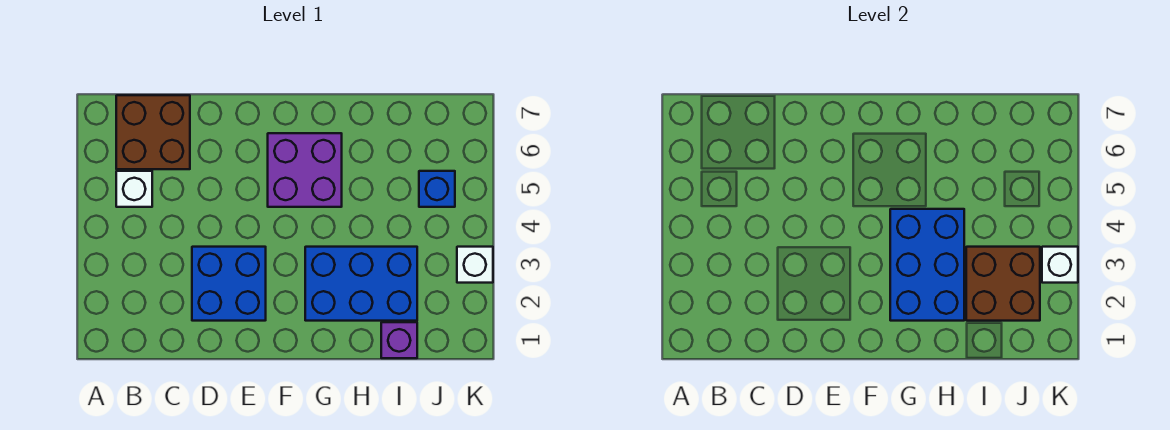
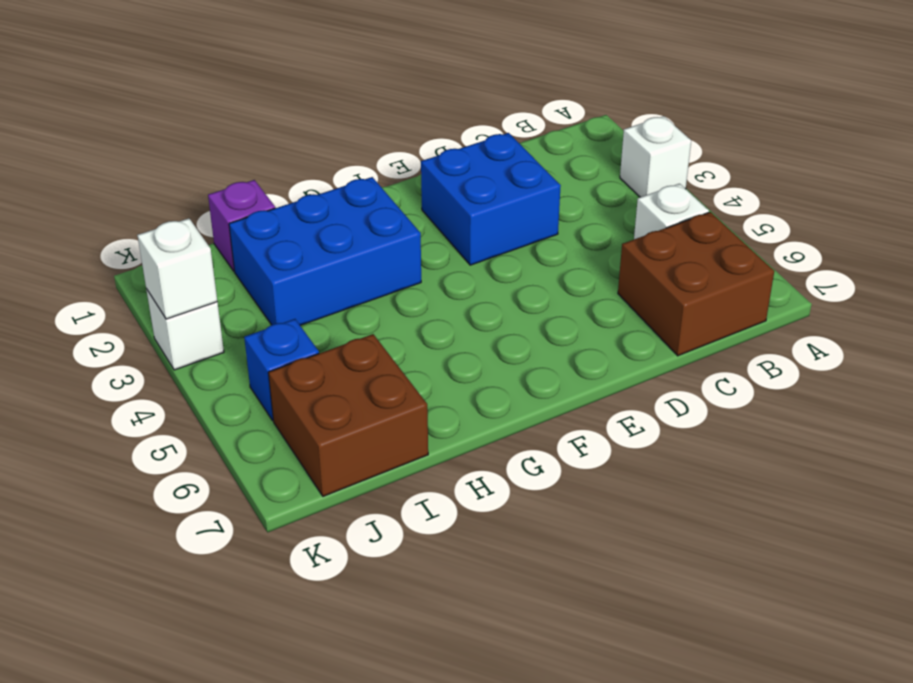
none -> white 1x1 brick [620,116,691,197]
purple 2x2 brick [268,133,342,207] -> none
blue 2x3 brick [890,209,964,321] -> none
brown 2x2 brick [966,247,1040,321] -> brown 2x2 brick moved to [268,334,428,496]

